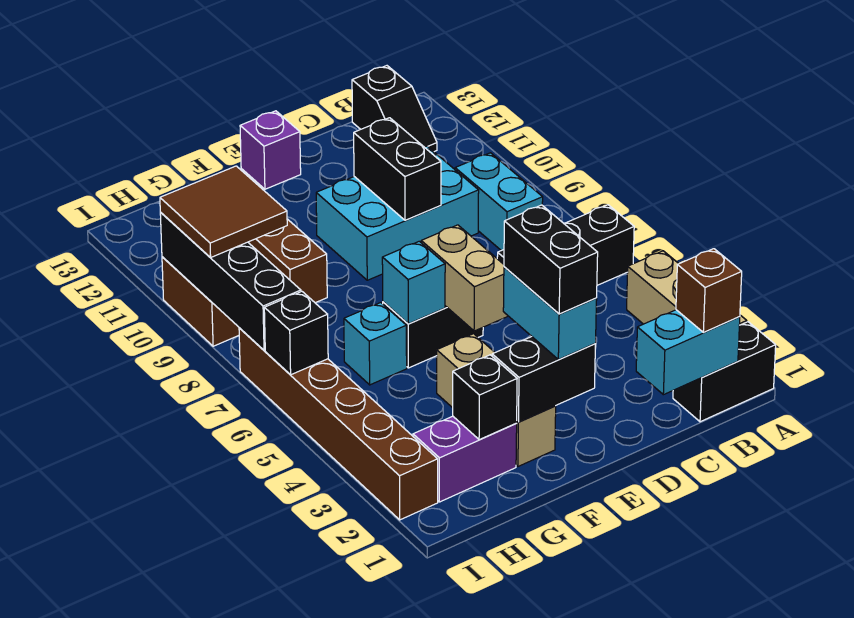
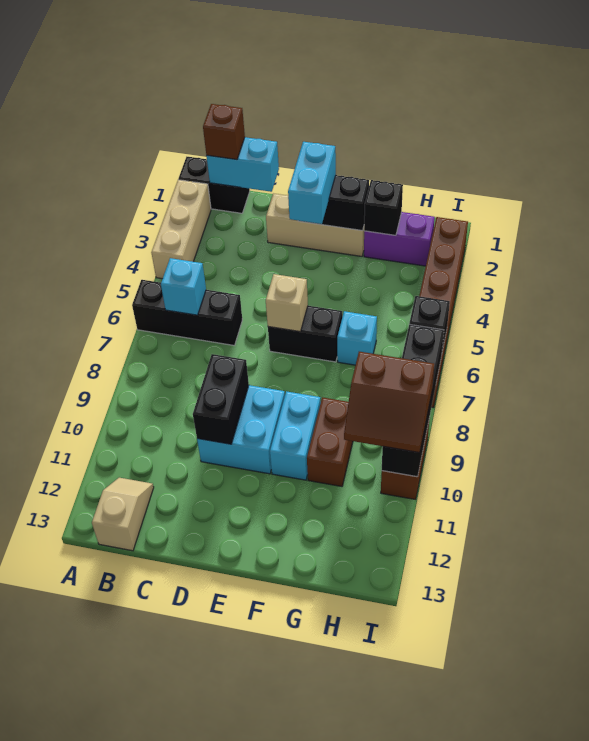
cyan 1x2 brick [455,153,543,251] -> cyan 1x2 brick moved to [270,391,321,480]
black 1x2 slope [352,66,437,152] -> tan 1x2 slope [92,478,154,551]
cyan 2x3 brick [316,146,479,280] -> cyan 2x2 brick [197,385,285,474]
black 1x2 brick [504,205,598,314] -> none
tan 1x2 brick [421,225,508,331] -> tan 1x1 brick [266,274,308,332]
purple 1x1 brick [240,111,301,189] -> none
tan 1x3 brick [437,334,556,466] -> tan 1x3 brick turned to [266,193,364,256]
cyan 1x1 brick [382,241,445,324] -> cyan 1x1 brick moved to [161,258,206,315]
brown 2x2 tile [160,166,287,258] -> brown 2x2 slope [344,352,434,453]

